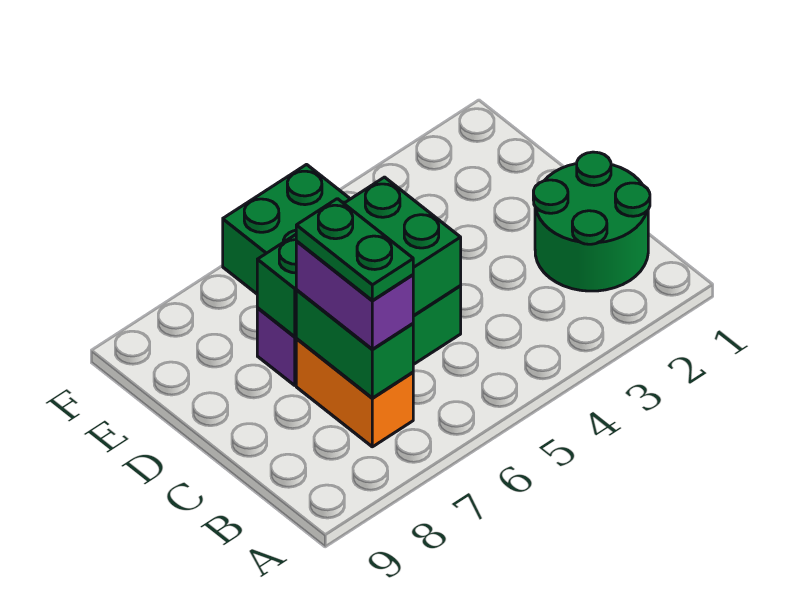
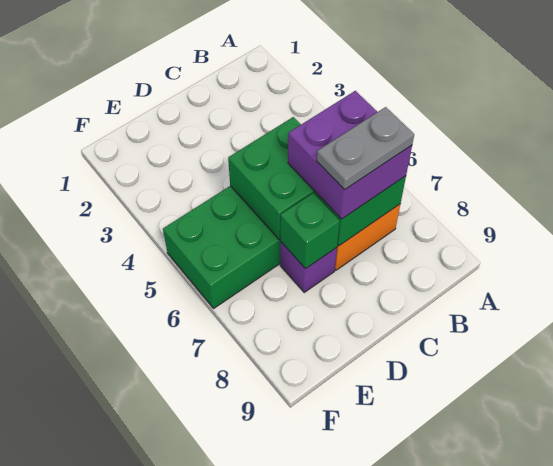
green 2x2 round brick [533,152,650,291] -> none
purple 1x2 brick [296,241,413,349] -> purple 2x2 brick [288,91,412,219]
green 1x2 plate [296,199,413,300] -> grey 1x2 plate [317,107,414,190]

